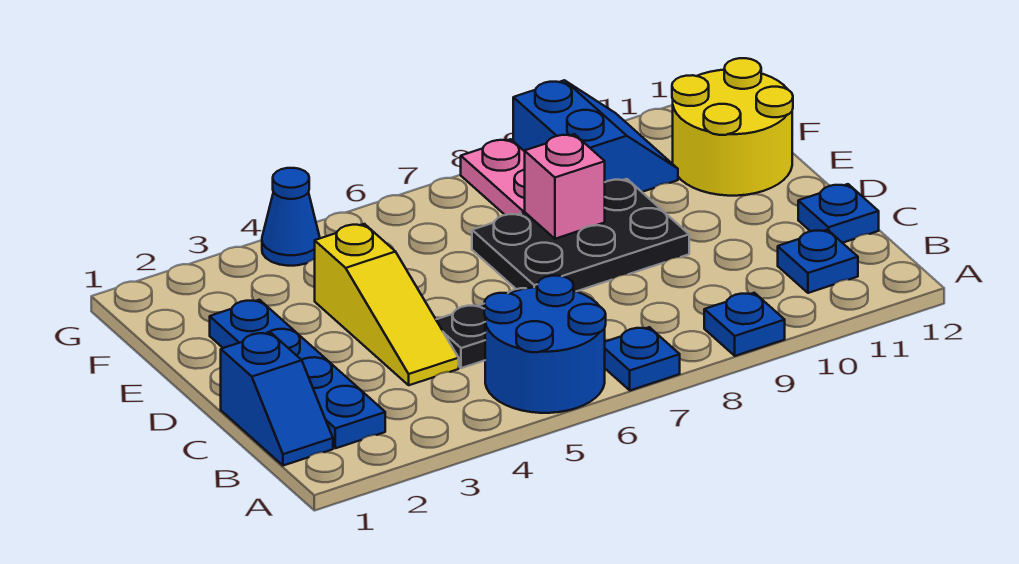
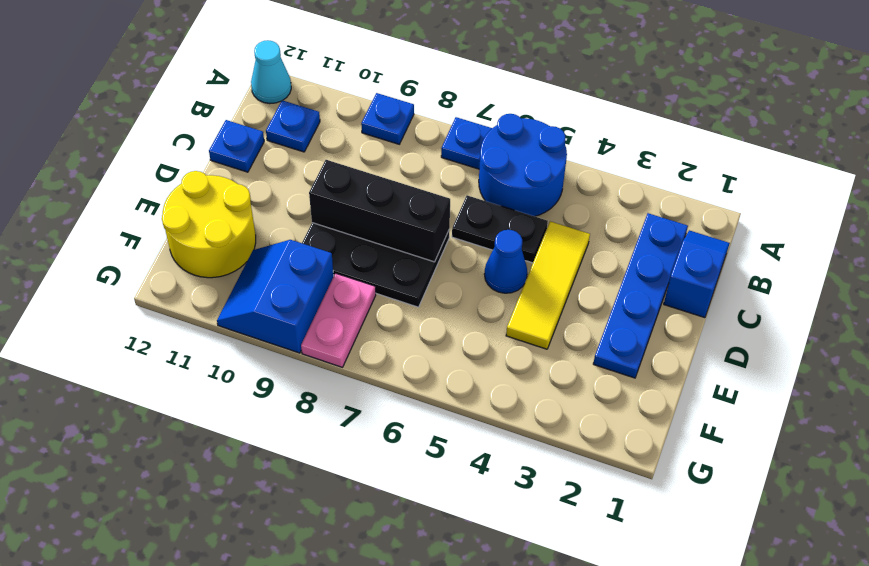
none -> cyan 1x1 cone [251,40,291,104]
yellow 1x3 slope [315,224,459,385] -> yellow 1x3 tile [506,221,590,349]
none -> black 1x3 brick [309,160,450,262]
pink 1x1 brick [525,134,605,239] -> none
blue 1x1 cone [262,168,320,266] -> blue 1x1 cone moved to [484,230,527,293]

